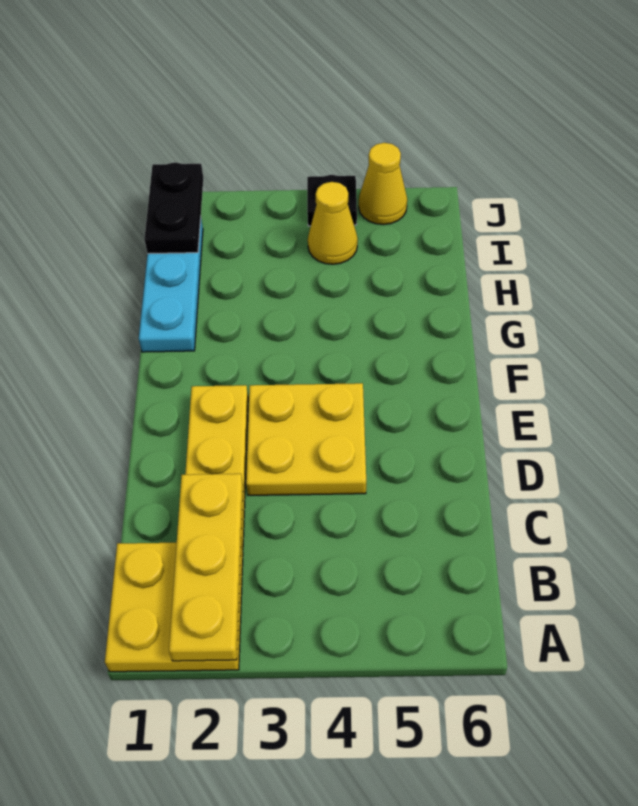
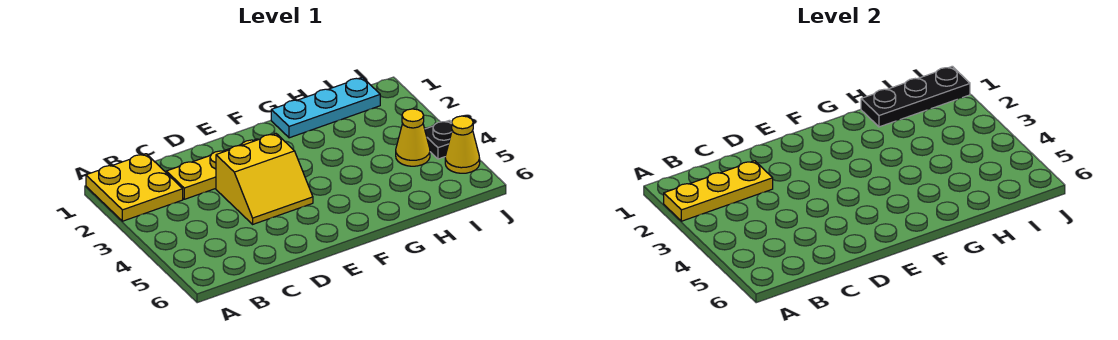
yellow 2x2 plate [246,383,366,495] -> yellow 2x2 slope [216,134,313,224]
black 1x2 plate [144,162,203,254] -> black 1x3 plate [861,66,970,127]

